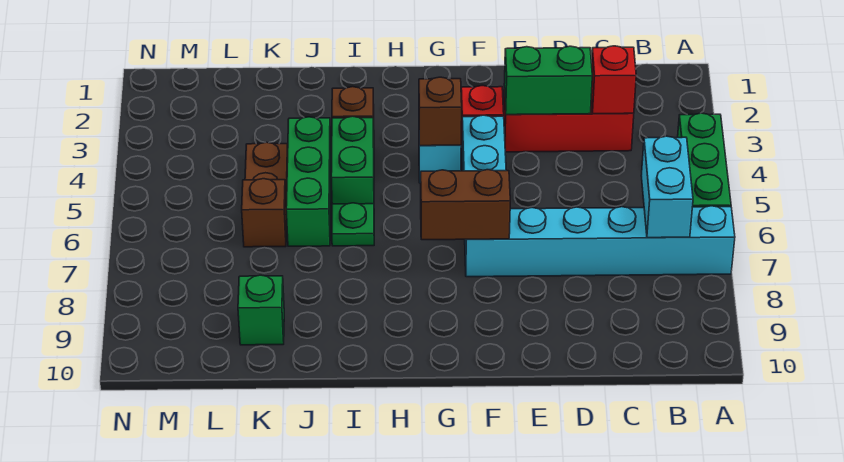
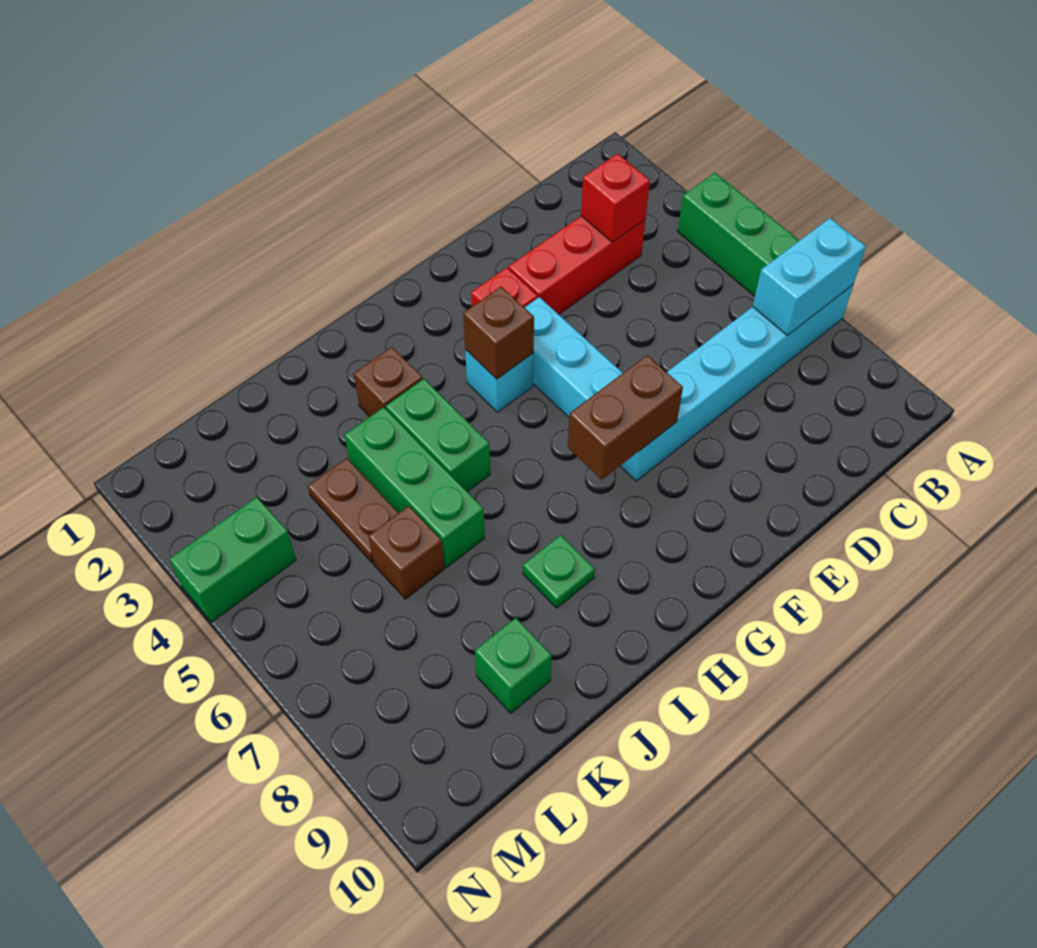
cyan 1x2 brick [641,136,693,238] -> cyan 1x2 brick turned to [753,218,866,335]
green 1x2 brick [504,46,592,115] -> green 1x2 brick moved to [169,497,296,622]
green 1x1 plate [332,203,374,246] -> green 1x1 plate moved to [523,535,595,608]

